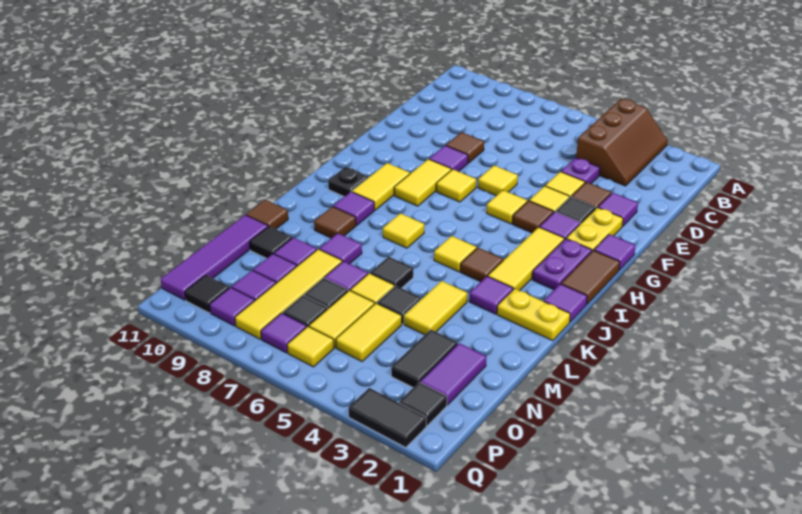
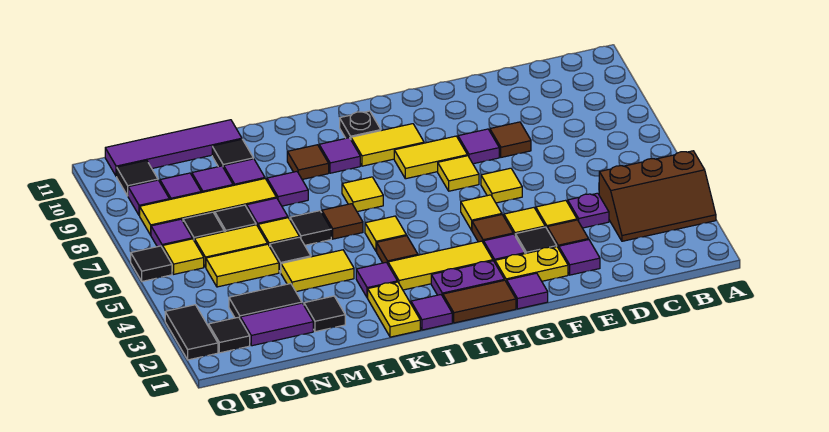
brown 1x1 tile [246,200,288,229] -> brown 1x1 tile moved to [322,204,363,239]
none -> black 1x1 tile [304,296,345,332]
none -> black 1x1 tile [131,246,172,281]

